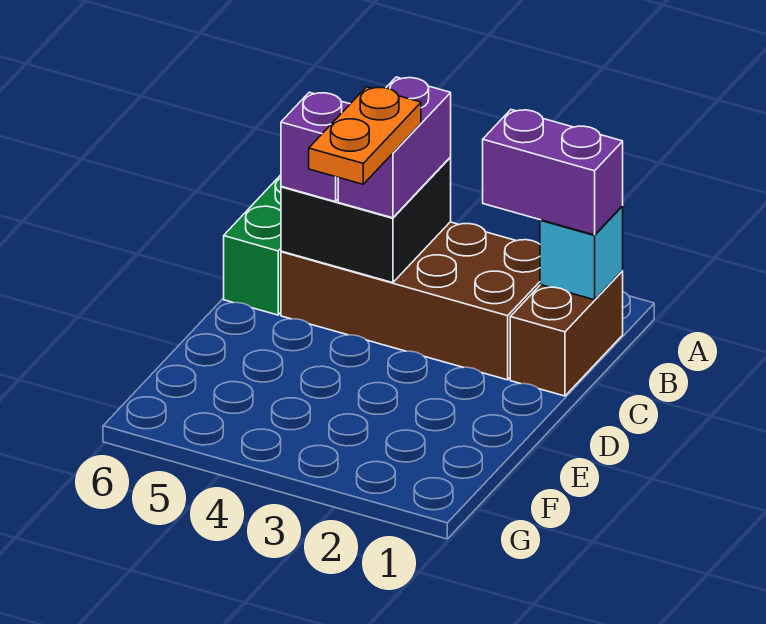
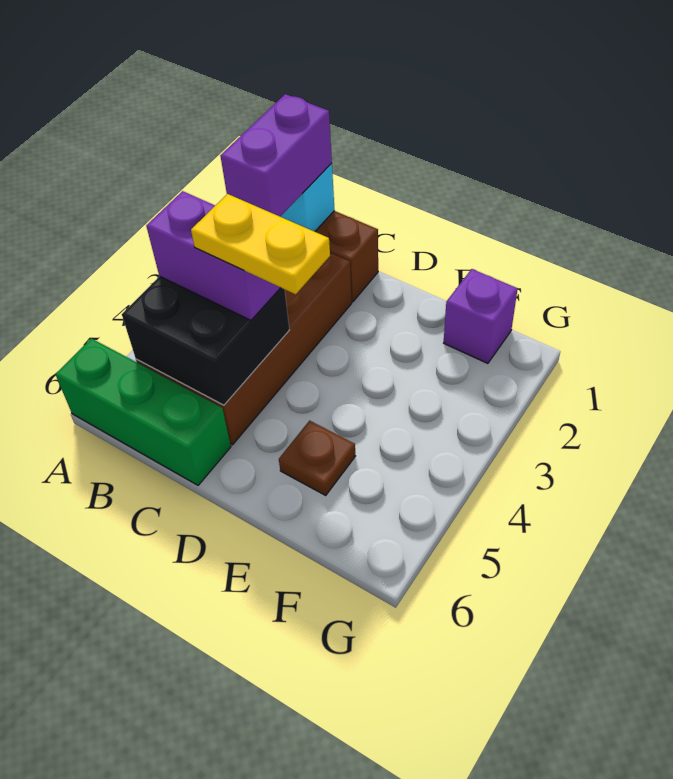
orange 1x2 plate [309,87,421,184] -> yellow 1x2 plate [191,194,330,294]
purple 1x1 brick [281,92,350,202] -> purple 1x1 brick moved to [444,269,518,363]
none -> brown 1x1 plate [279,421,355,495]

